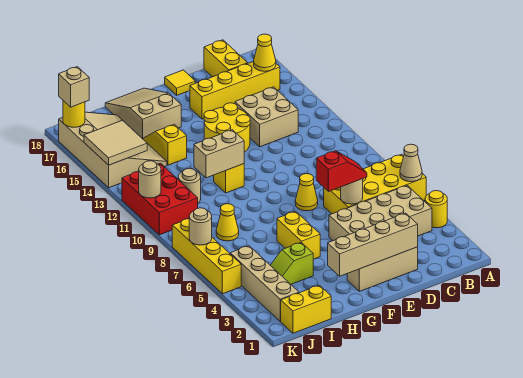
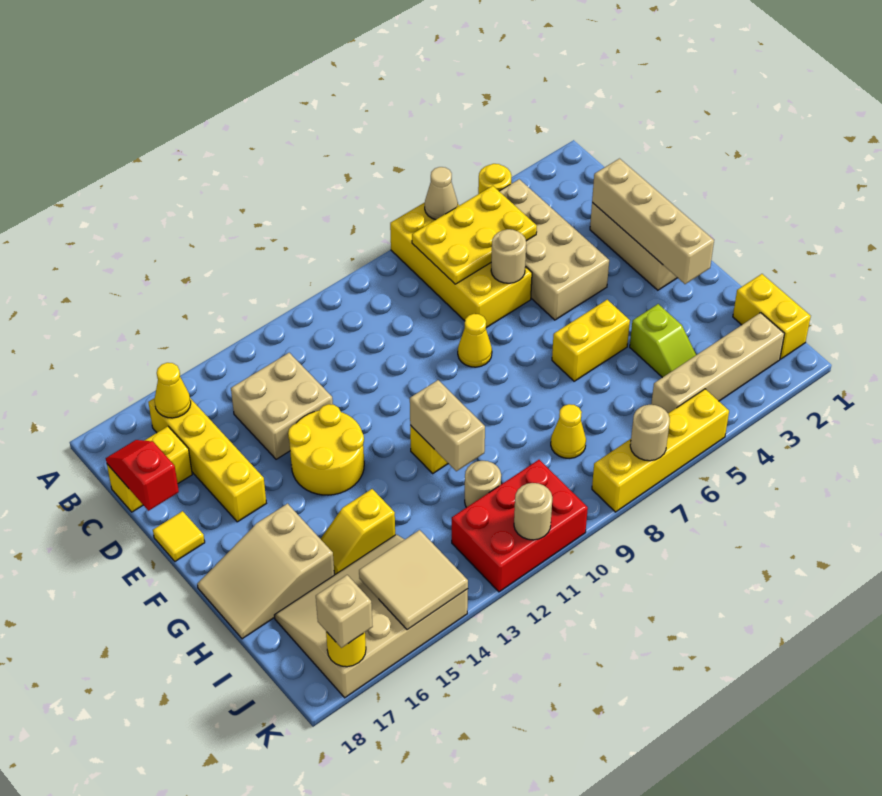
none -> yellow 2x3 plate [412,186,537,284]
red 1x2 slope [316,151,367,192] -> red 1x2 slope moved to [106,440,179,511]

